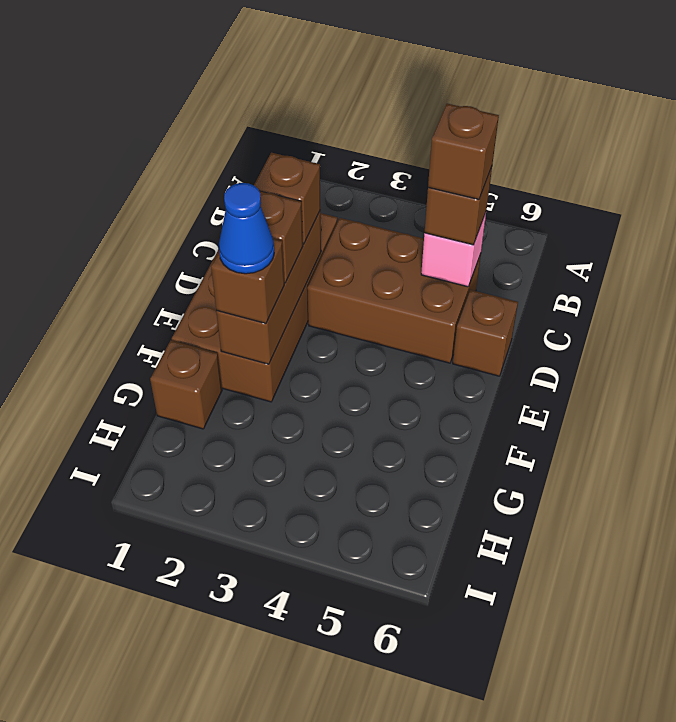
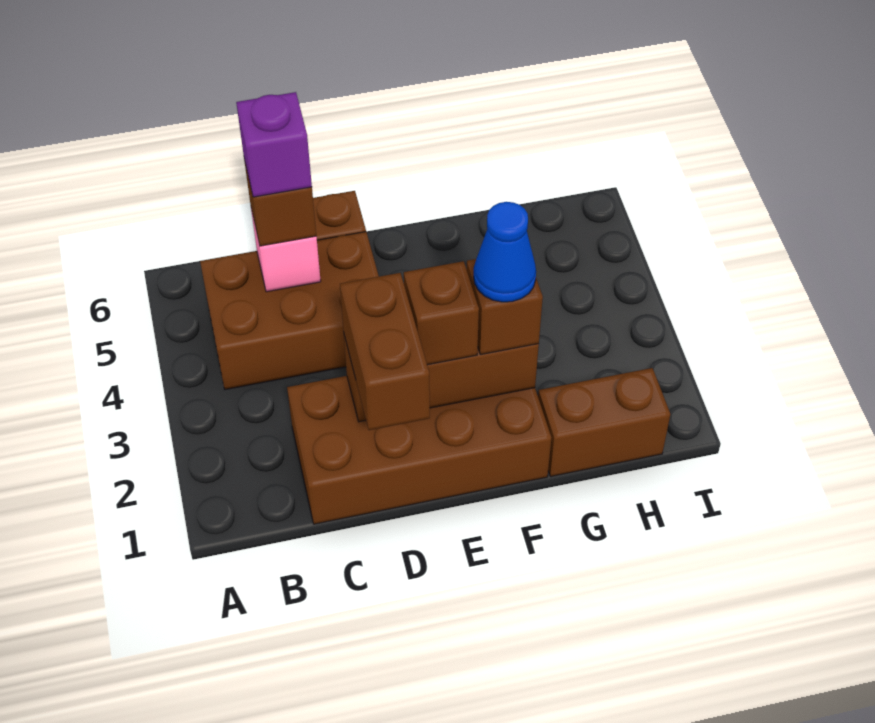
brown 2x3 brick [307,218,481,363] -> brown 2x3 brick turned to [200,232,379,390]
brown 1x1 brick [428,104,499,199] -> purple 1x1 brick [236,92,312,197]
brown 1x1 brick [254,153,321,244] -> brown 1x2 brick [340,273,430,430]
brown 1x1 brick [150,340,222,429] -> brown 1x2 brick [538,368,670,477]

